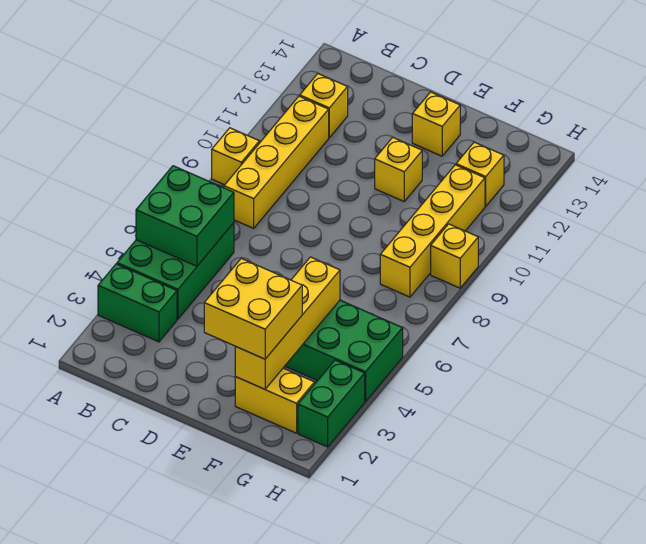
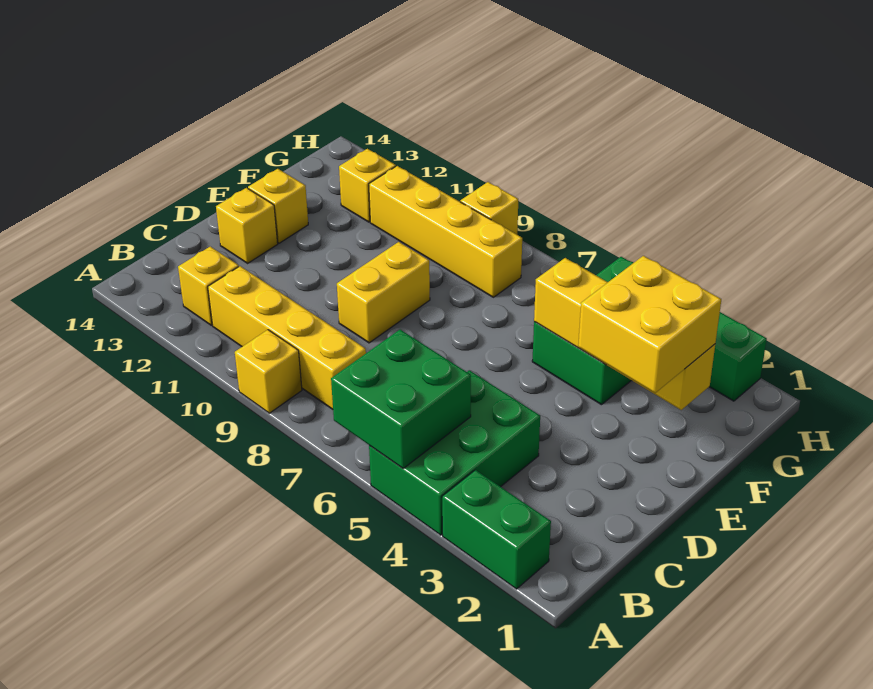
green 1x2 brick [98,264,177,342] -> green 1x2 brick turned to [442,470,551,589]
green 2x3 brick [117,223,234,319] -> green 2x3 brick turned to [369,370,540,535]
yellow 1x1 brick [375,137,422,201] -> yellow 1x1 brick moved to [216,188,278,263]
yellow 1x2 brick [235,368,315,433] -> yellow 1x2 brick moved to [337,242,430,343]

